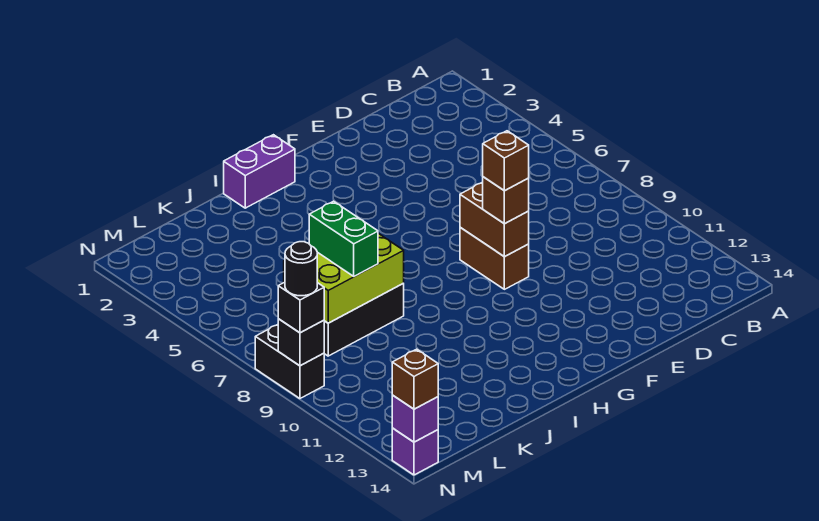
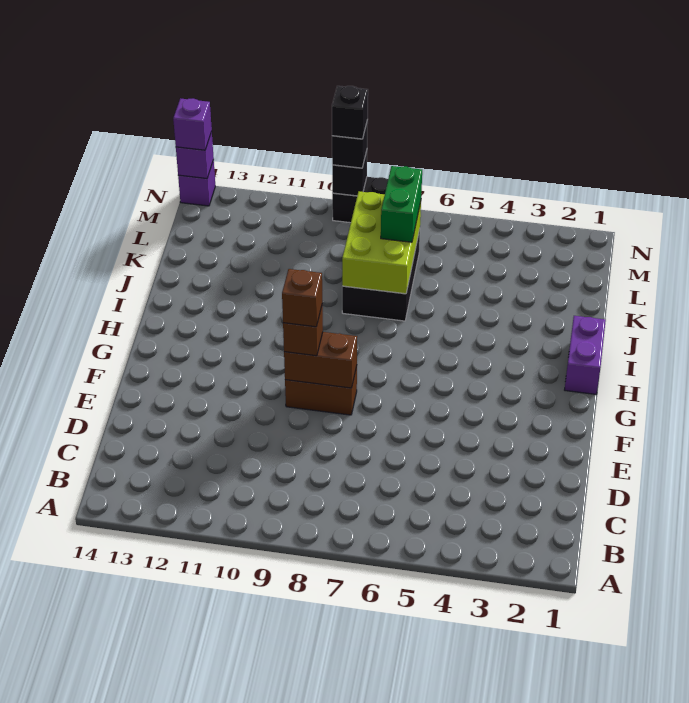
green 1x2 brick [309,201,378,276] -> green 1x2 brick turned to [381,166,422,242]
black 1x1 round brick [285,242,317,296] -> black 1x1 brick [332,86,368,139]
brown 1x1 brick [392,349,438,409] -> purple 1x1 brick [173,98,212,150]

